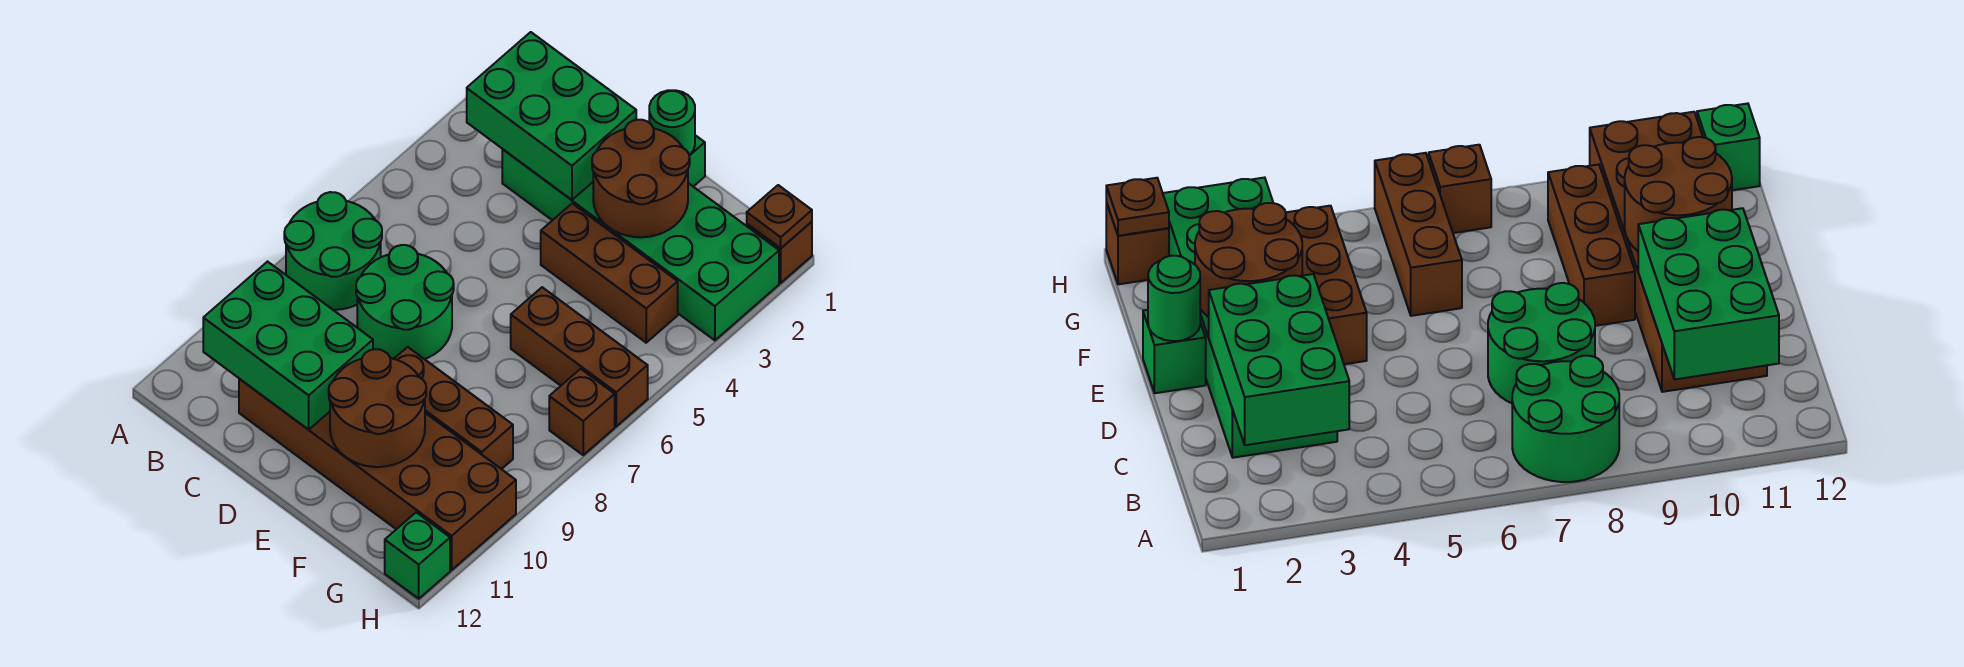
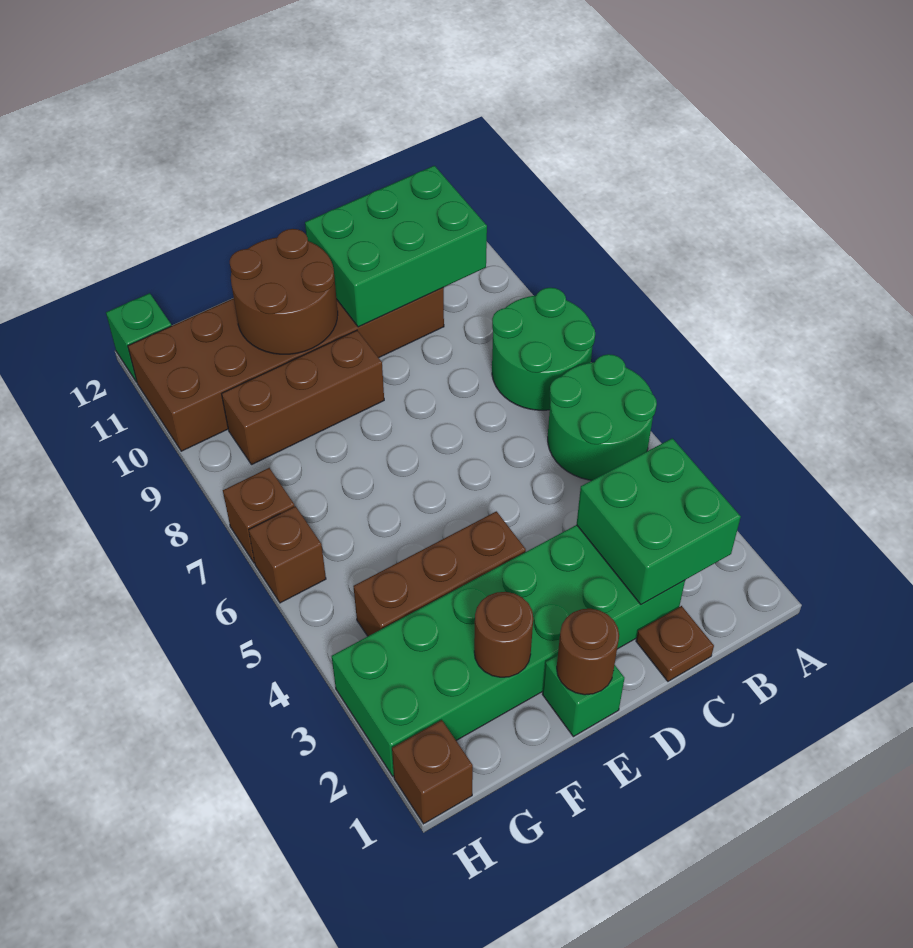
green 2x3 brick [467,32,636,200] -> green 2x2 brick [577,438,741,605]
green 2x2 round brick [356,245,454,359] -> green 2x2 round brick moved to [548,354,657,480]
green 1x1 round brick [649,90,695,155] -> brown 1x1 round brick [557,609,619,695]
brown 2x2 round brick [592,120,690,237] -> brown 1x1 round brick [474,592,533,677]
brown 1x3 brick [511,287,648,426] -> brown 1x1 brick [249,506,326,603]
brown 1x1 plate [747,185,812,248] -> brown 1x1 plate moved to [636,606,714,681]

